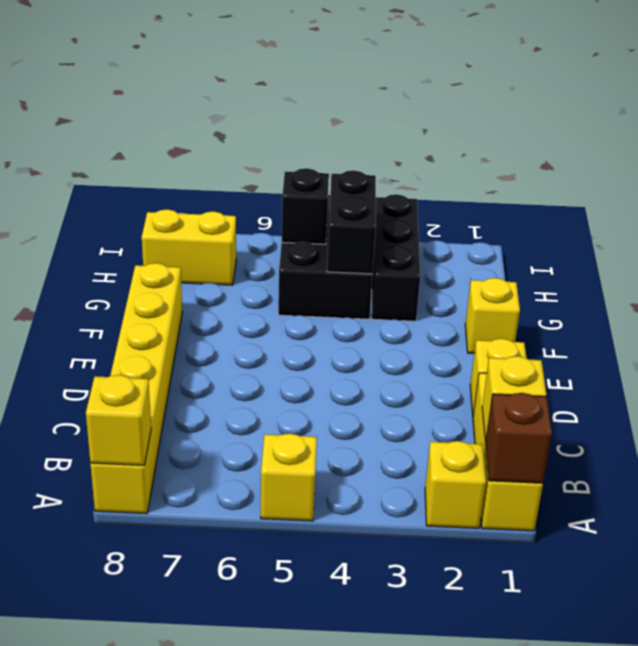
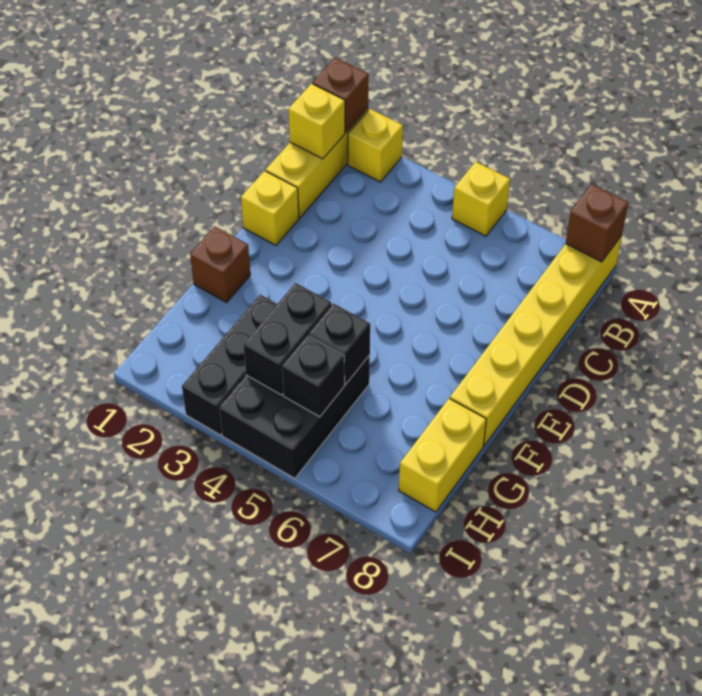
yellow 1x1 brick [86,375,151,465] -> brown 1x1 brick [566,184,628,262]
yellow 1x1 brick [465,278,520,353] -> brown 1x1 brick [190,226,250,302]
none -> black 1x1 brick [309,304,370,384]
yellow 1x2 brick [142,209,236,285] -> yellow 1x2 brick turned to [399,399,486,512]

